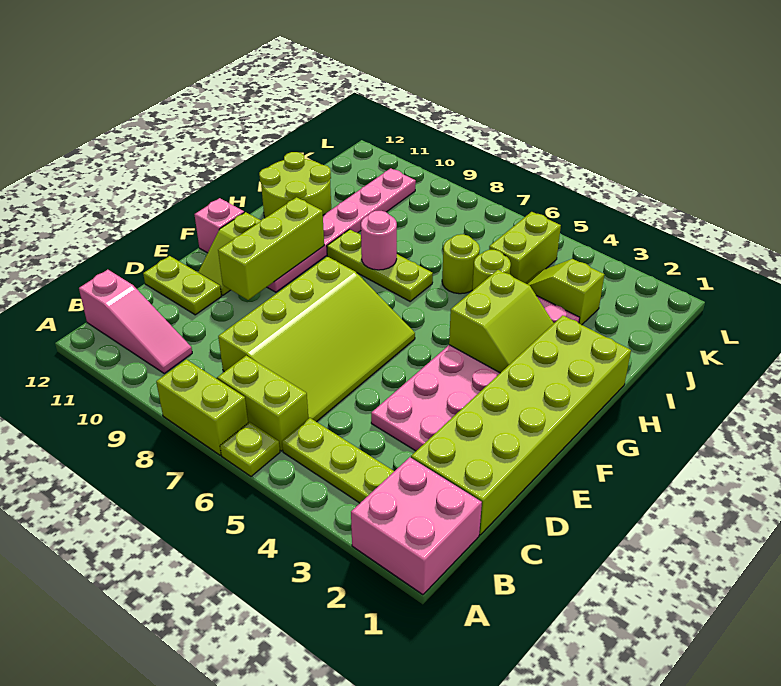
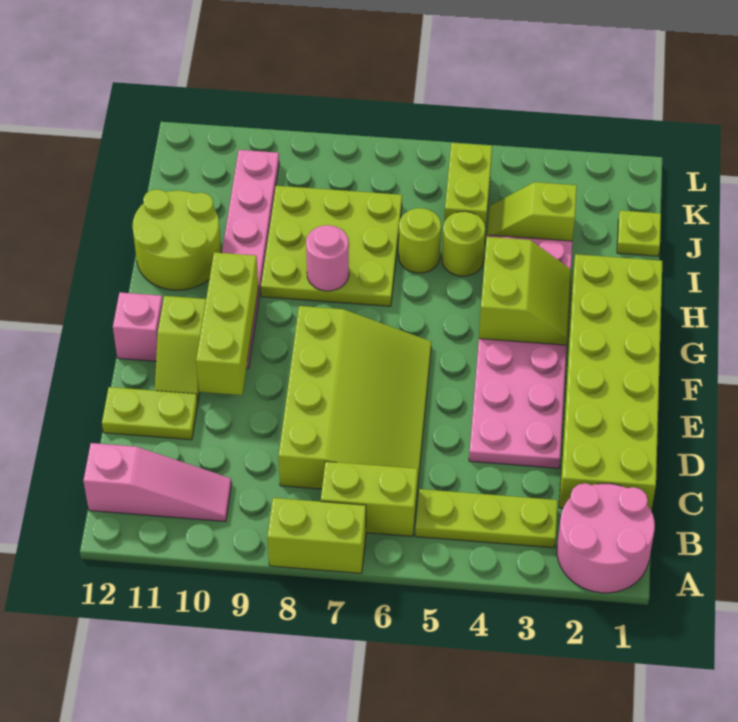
pink 2x2 brick [351,457,482,595] -> pink 2x2 round brick [557,483,655,593]
lime 1x1 plate [220,422,280,476] -> lime 1x1 plate moved to [617,211,661,256]
lime 1x3 plate [327,229,433,301] -> lime 3x3 plate [261,186,402,306]

